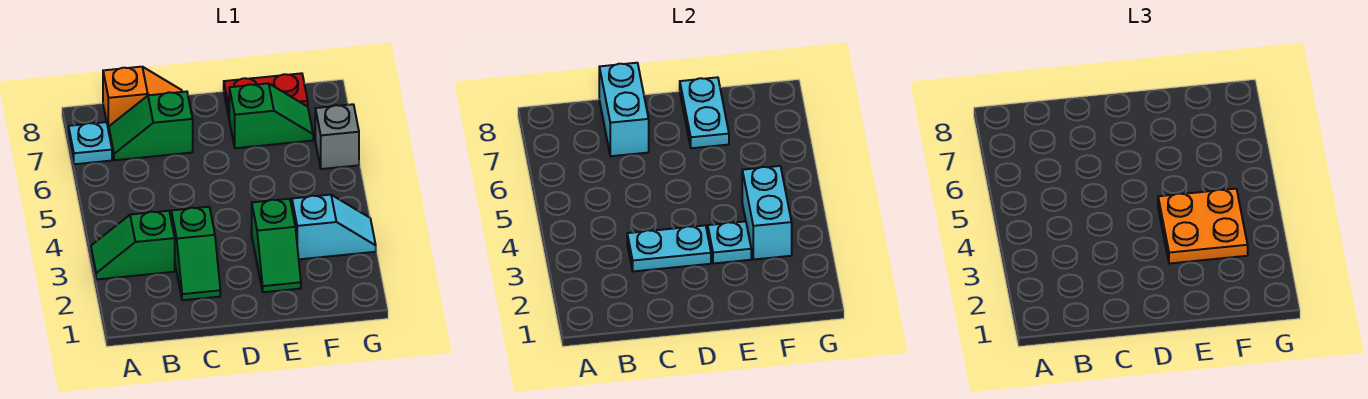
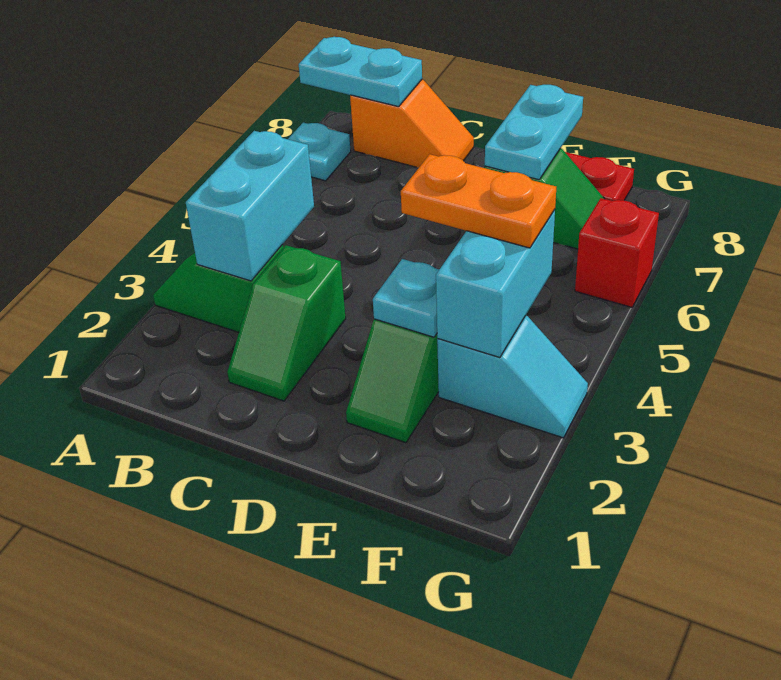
green 1x2 slope [109,92,193,160] -> none
cyan 1x2 plate [627,225,711,271] -> cyan 1x2 plate moved to [299,37,422,107]
cyan 1x2 brick [599,63,649,156] -> cyan 1x2 brick moved to [186,131,314,281]
orange 2x2 plate [1158,189,1248,264] -> orange 1x2 plate [401,154,556,248]
grey 1x1 brick [315,104,359,169] -> red 1x1 brick [575,198,659,307]

